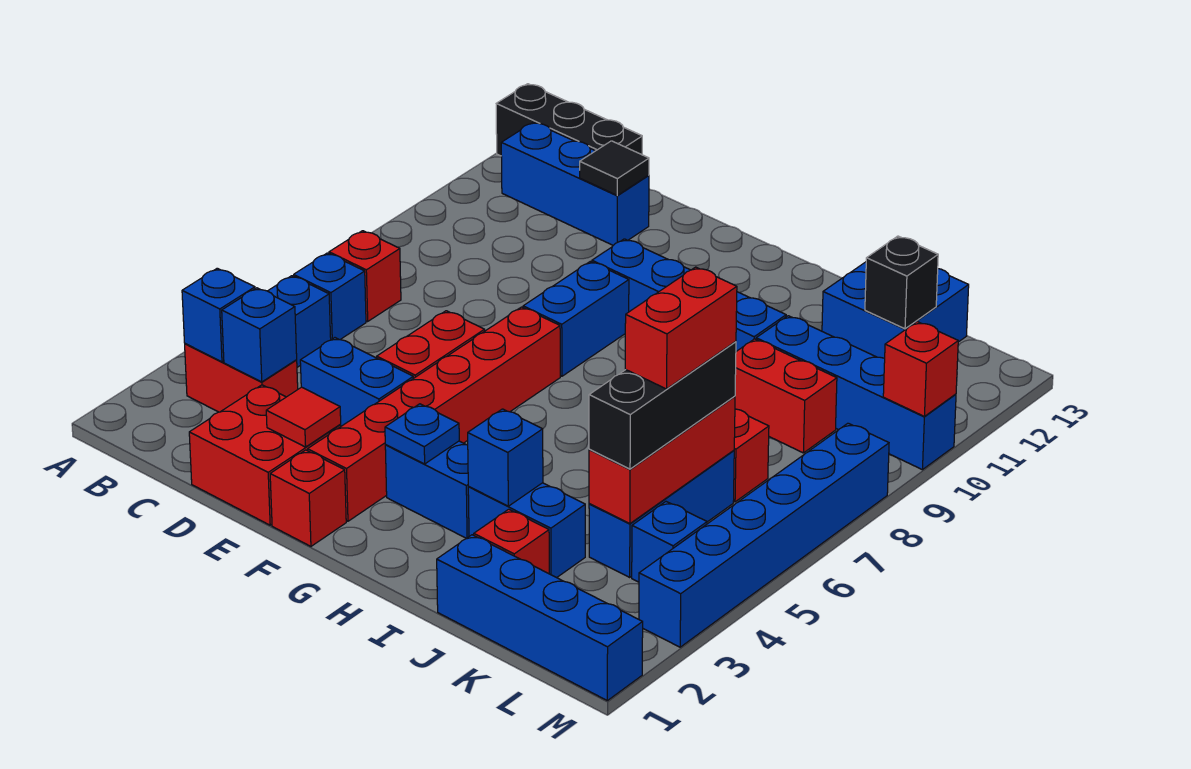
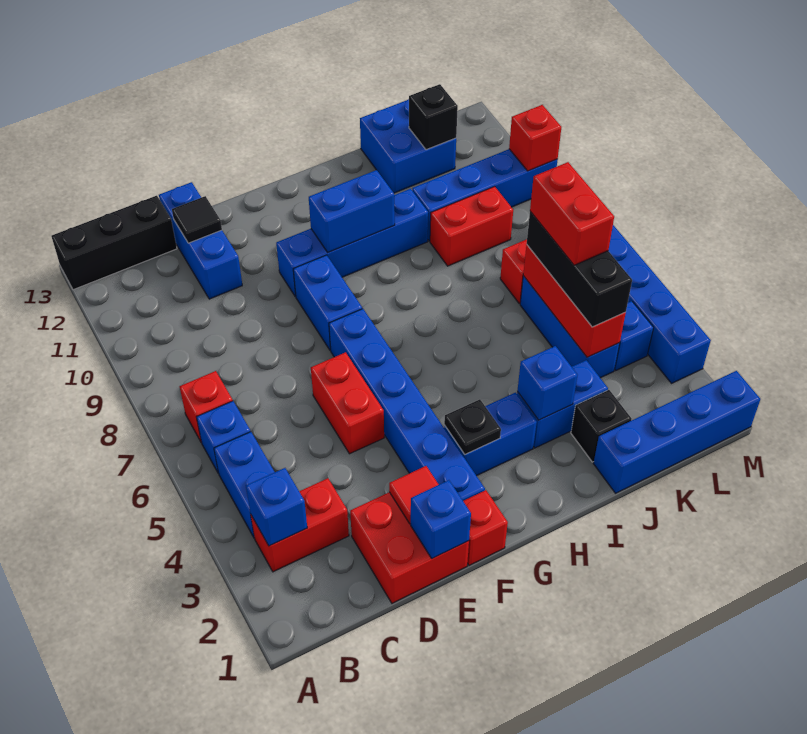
blue 1x3 brick [501,122,649,245] -> blue 1x3 brick turned to [159,182,242,299]
blue 1x1 brick [222,288,297,382] -> blue 1x1 brick moved to [411,480,471,558]
blue 1x2 brick [300,338,413,426] -> blue 1x2 brick moved to [309,170,395,252]
red 1x6 brick [308,307,560,521] -> blue 1x6 brick [329,309,485,501]
blue 1x1 plate [385,404,459,464] -> black 1x1 plate [444,399,501,454]
red 1x1 brick [474,509,549,574] -> black 1x1 brick [571,390,631,462]

